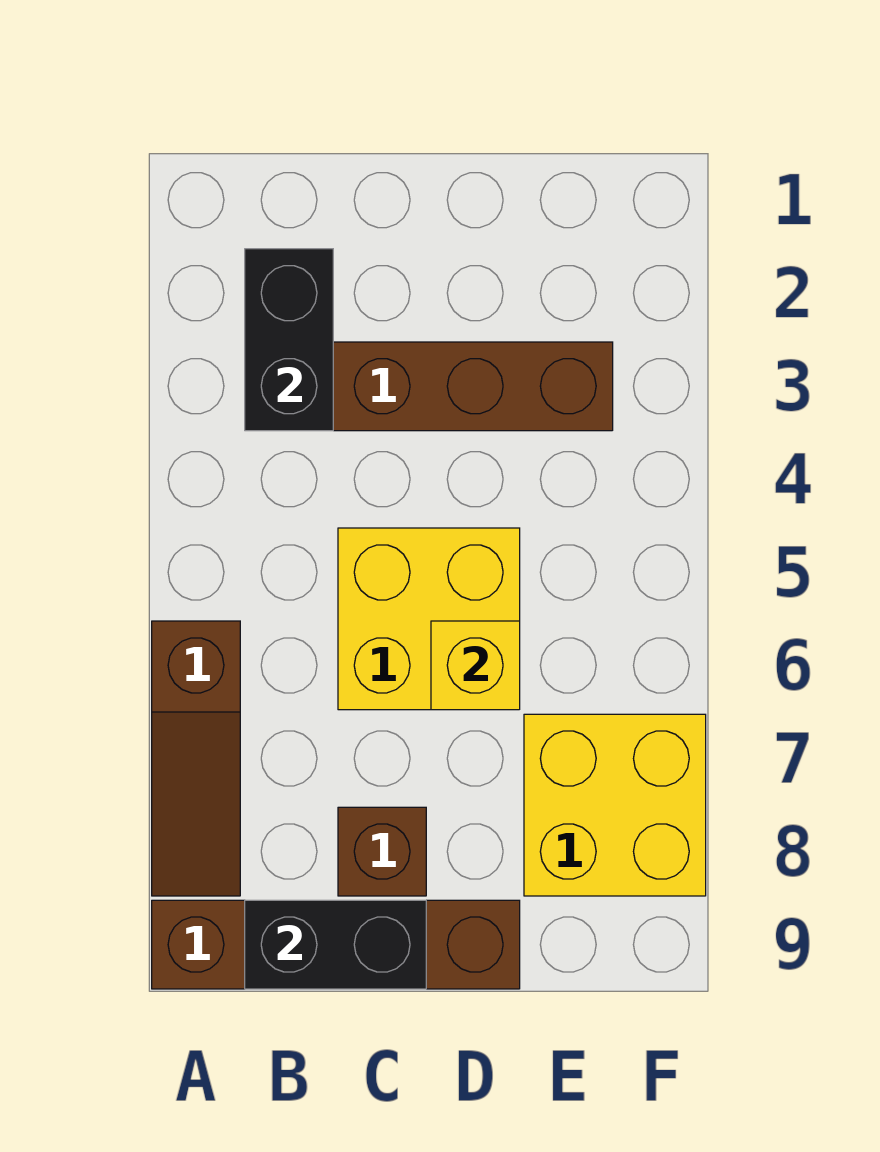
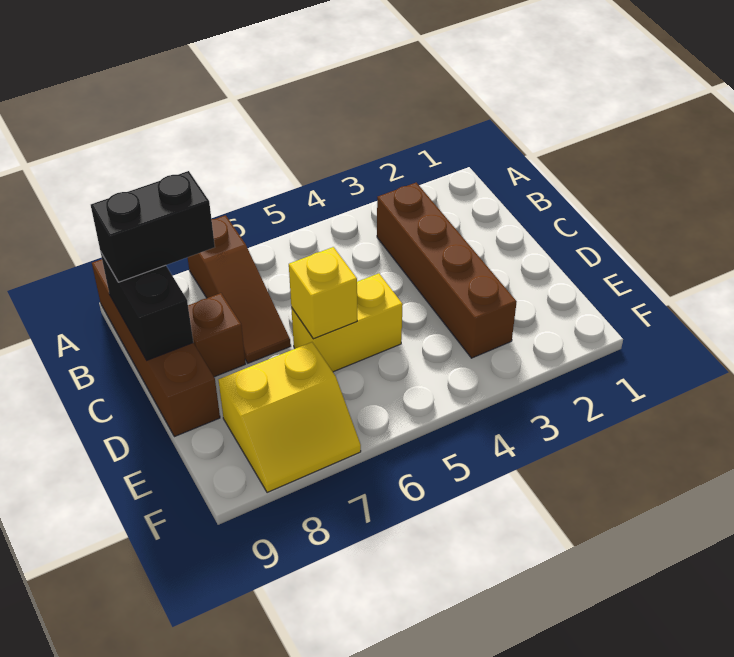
brown 1x3 slope [152,621,240,896] -> brown 1x3 slope turned to [187,215,291,363]
black 1x2 brick [245,249,333,431] -> black 1x2 brick moved to [91,171,215,282]
yellow 2x2 brick [338,528,520,710] -> yellow 1x2 brick [291,273,403,372]
yellow 2x2 brick [524,714,706,896] -> yellow 2x2 slope [218,342,361,493]

